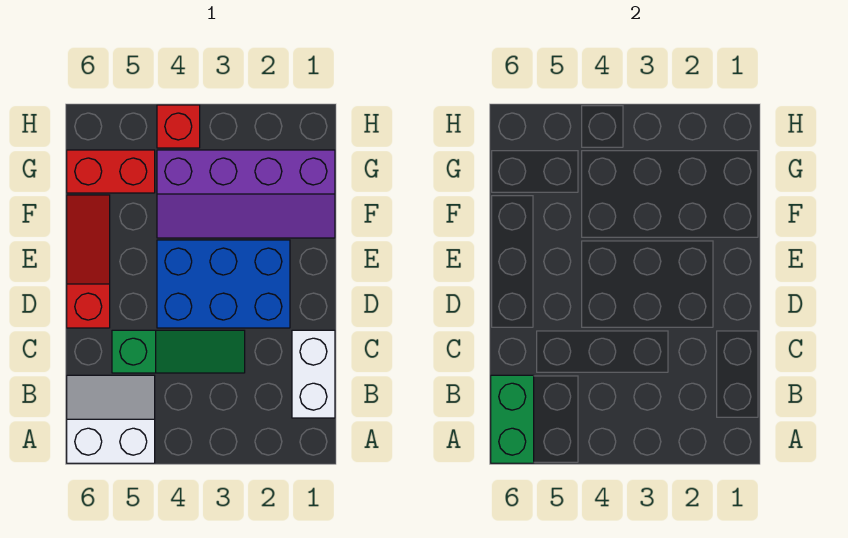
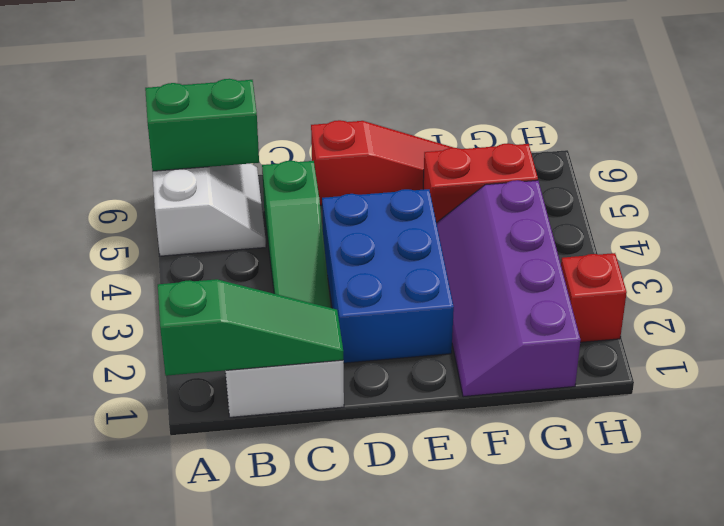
none -> green 1x3 slope [158,279,344,376]
red 1x2 brick [67,150,155,193] -> red 1x2 brick turned to [423,143,538,223]
red 1x1 brick [157,105,200,148] -> red 1x1 brick moved to [561,253,627,342]

